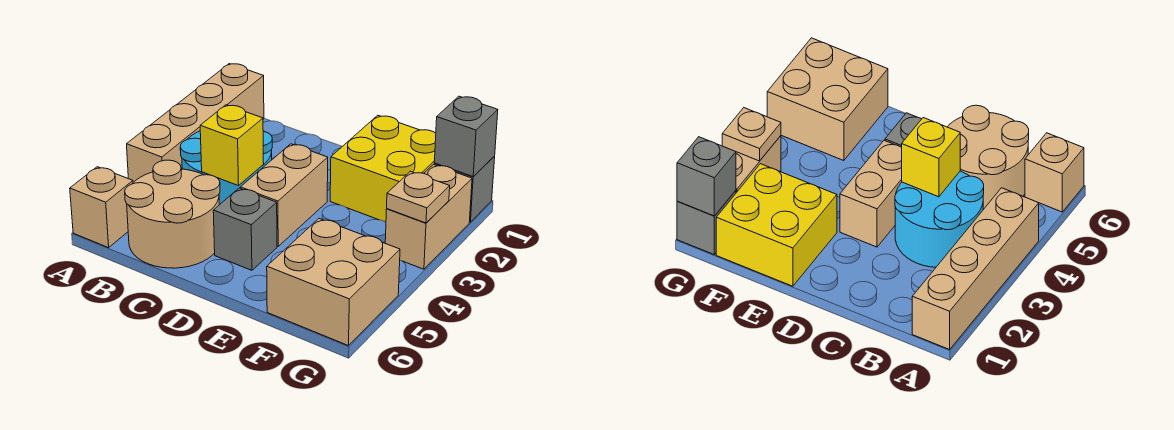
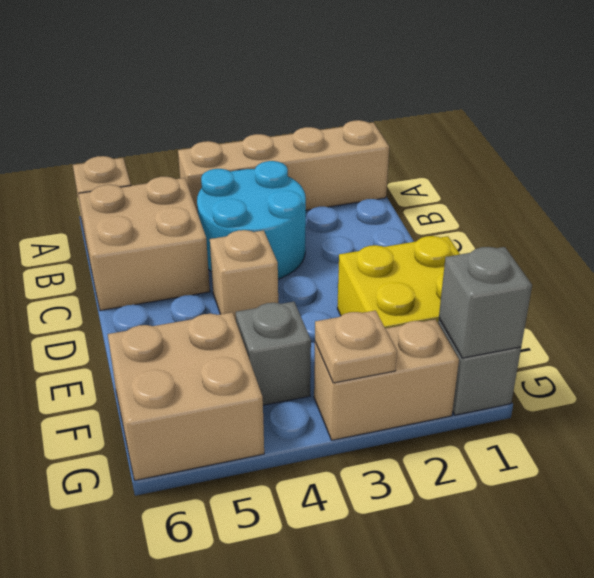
tan 2x2 round brick [125,160,220,268] -> tan 2x2 brick [79,177,210,311]
yellow 1x1 brick [200,105,264,186] -> none
tan 1x2 brick [240,144,328,246] -> tan 1x1 brick [210,230,278,320]
grey 1x1 brick [213,188,277,270] -> grey 1x1 brick moved to [236,302,311,405]

